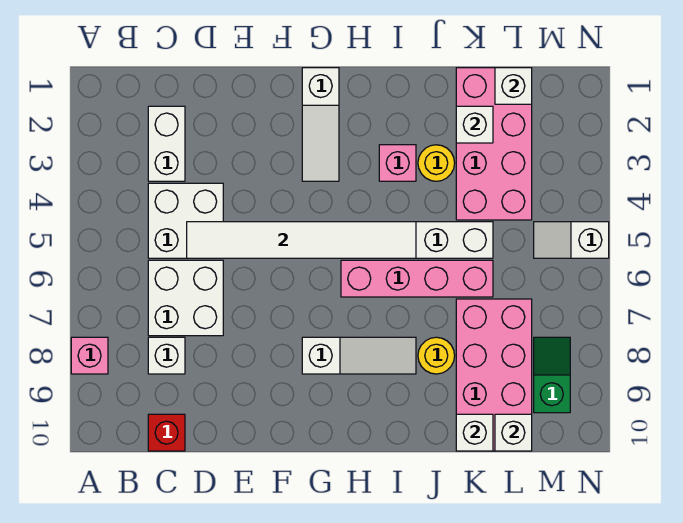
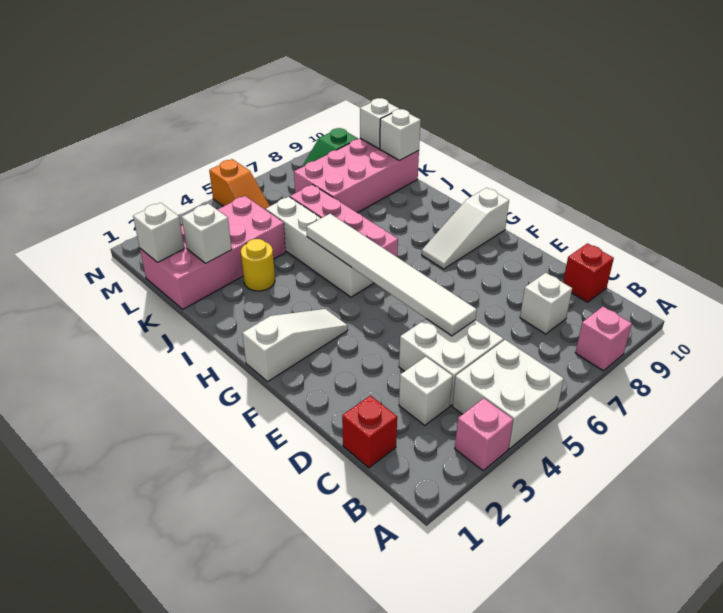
none -> red 1x1 brick [342,396,397,468]
white 1x2 brick [148,106,185,181] -> white 1x1 brick [399,357,453,425]
white 2x2 brick [148,260,223,336] -> white 2x2 brick moved to [452,340,564,449]
white 1x3 slope [302,337,416,374] -> white 1x3 slope turned to [422,188,509,269]
pink 1x1 brick [379,145,416,181] -> pink 1x1 brick moved to [455,398,513,471]
yellow 1x1 round brick [418,337,455,374] -> none
white 1x2 slope [534,222,609,258] -> orange 1x2 slope [209,159,270,210]

